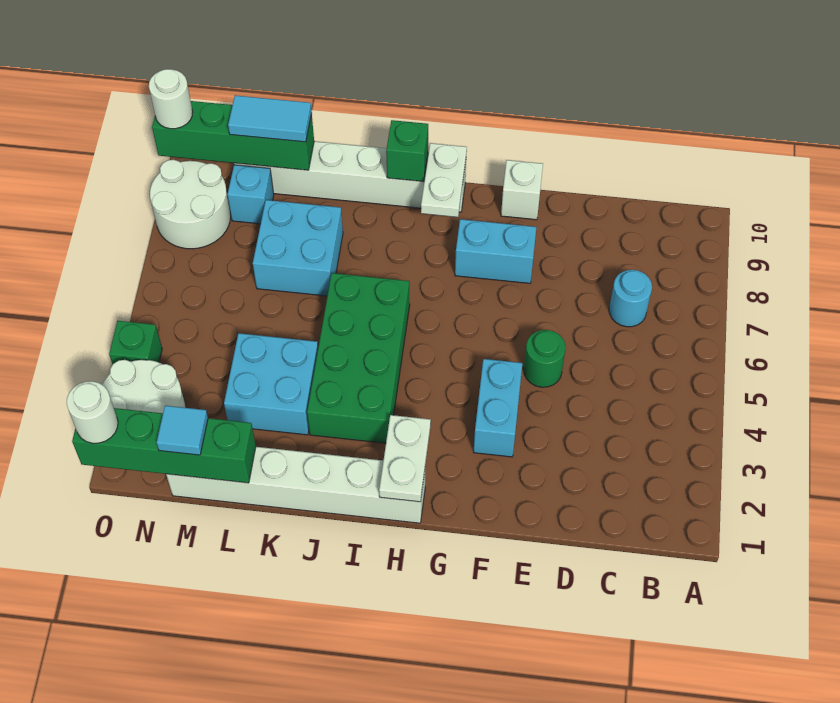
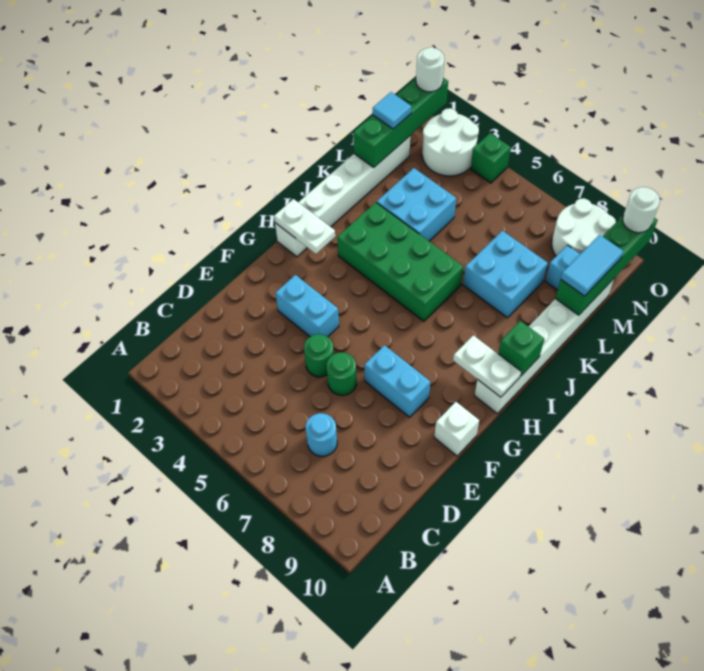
none -> green 1x1 round brick [327,352,357,395]
cyan 1x2 brick [455,219,536,283] -> cyan 1x2 brick turned to [365,345,430,417]

